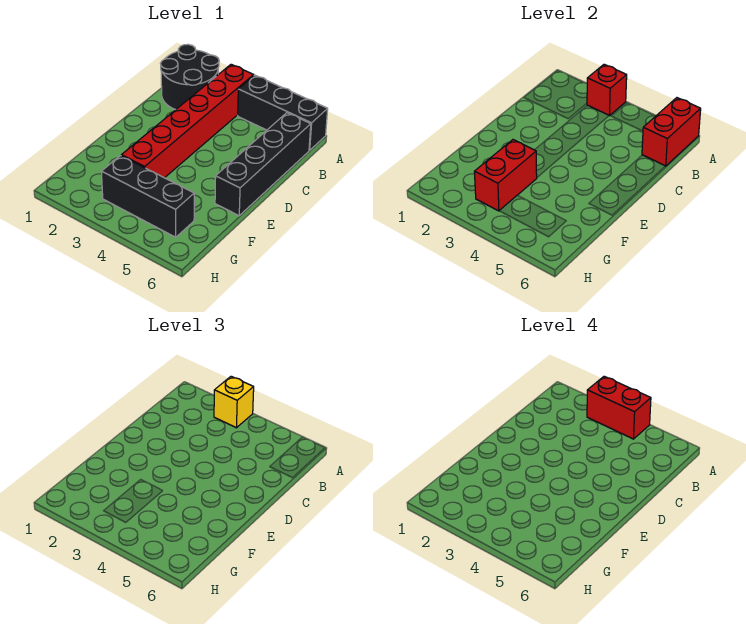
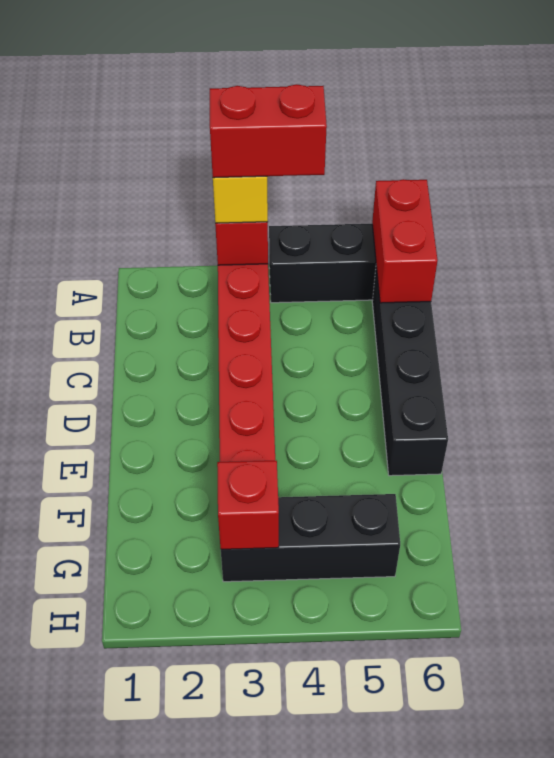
black 2x2 round brick [161,44,219,110] -> none
red 1x2 brick [474,140,537,211] -> red 1x1 brick [217,461,279,549]

